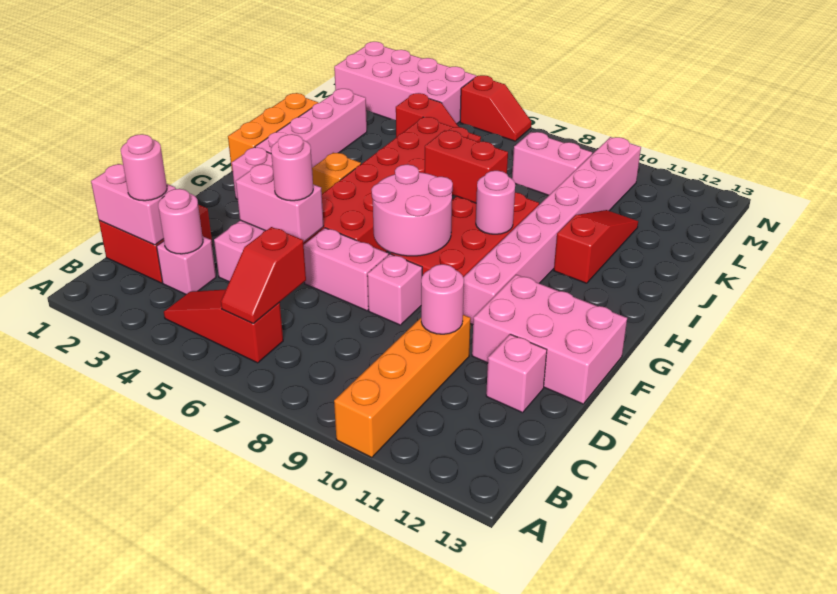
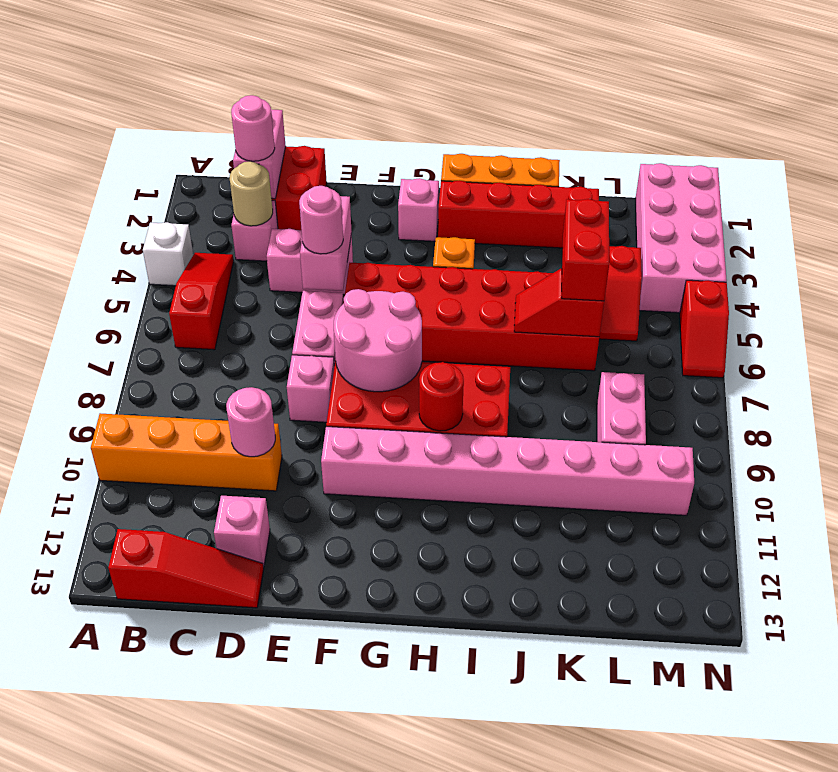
none -> white 1x1 brick [143,222,193,286]
red 1x2 slope [221,227,306,323] -> red 1x2 slope moved to [514,268,604,337]
pink 1x1 round brick [158,189,203,254] -> tan 1x1 round brick [230,161,273,226]
pink 2x3 brick [472,275,627,404] -> none
pink 1x4 brick [255,89,367,168] -> red 1x4 brick [438,180,599,248]
pink 1x1 round brick [476,171,515,234] -> red 1x1 round brick [419,362,464,431]
red 1x2 brick [425,130,508,203] -> red 1x2 brick moved to [562,199,609,301]
red 1x3 slope [554,210,638,283] -> red 1x3 slope moved to [108,529,264,608]

